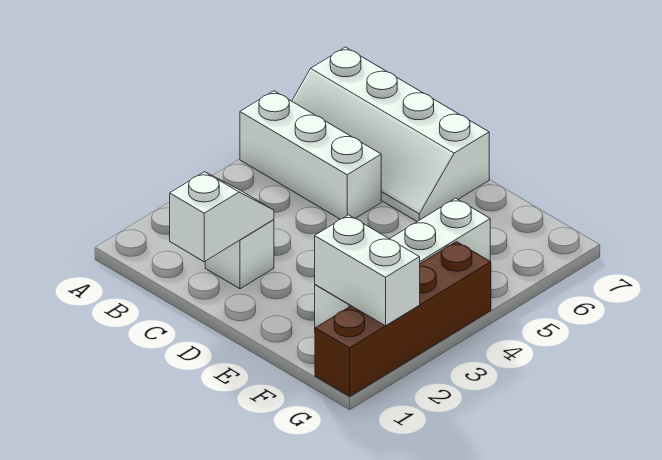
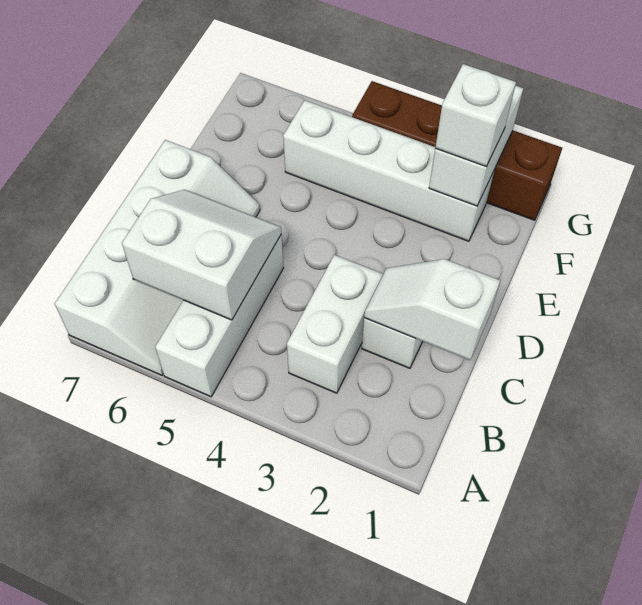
none -> white 1x2 brick [287,255,383,393]
none -> white 2x2 slope [122,190,281,320]
none -> white 1x1 brick [435,64,516,166]

